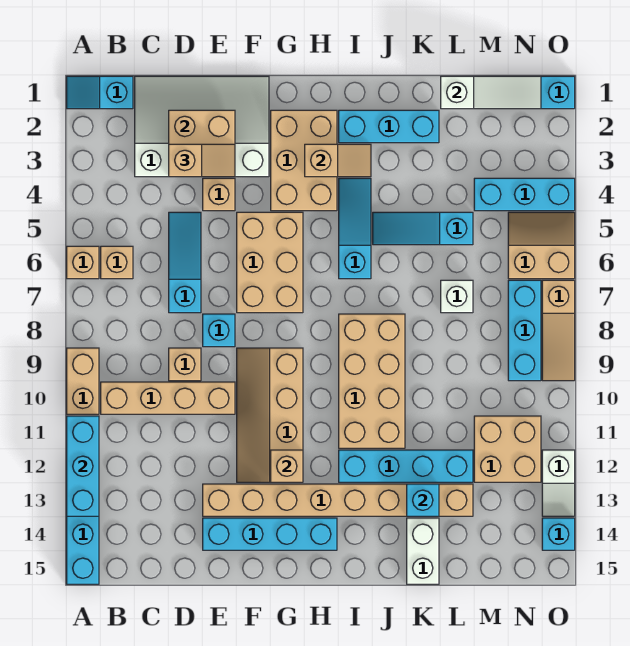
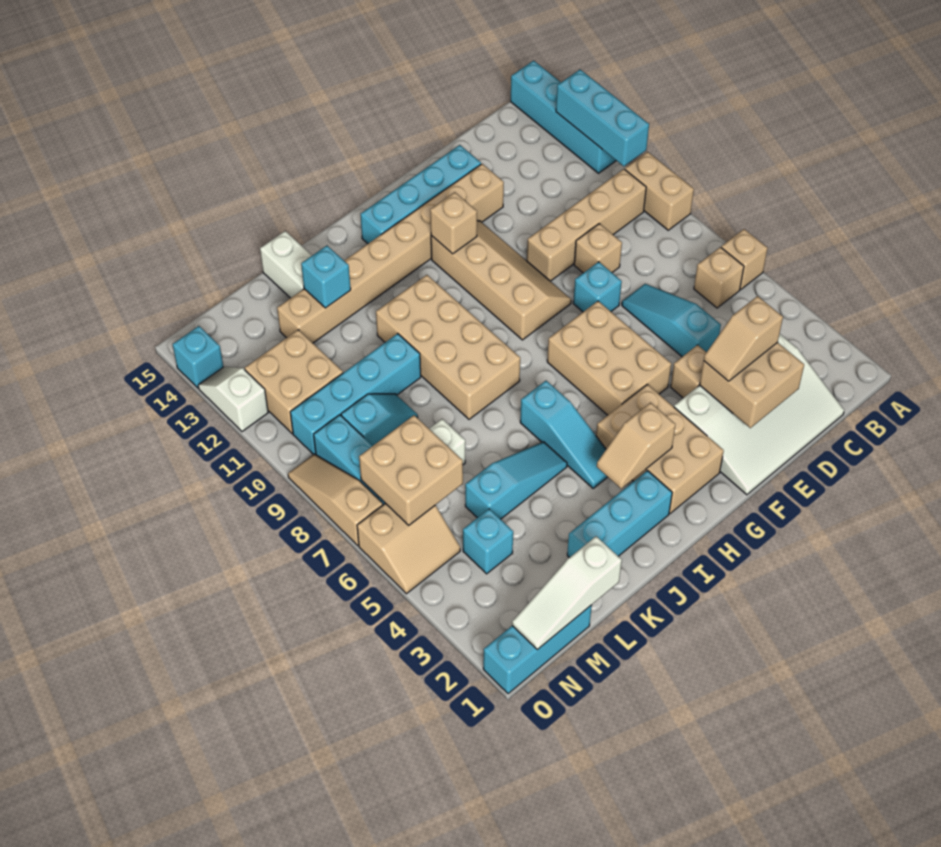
cyan 1x2 slope [67,76,133,109] -> cyan 1x2 slope moved to [341,394,418,446]
cyan 1x3 slope [169,212,201,313] -> cyan 1x3 slope turned to [622,284,721,357]
cyan 1x4 brick [339,450,473,482] -> cyan 1x4 brick moved to [290,333,421,454]
cyan 1x3 brick [474,178,575,211] -> cyan 1x1 brick [463,509,513,574]
none -> tan 2x2 brick [359,415,463,525]

